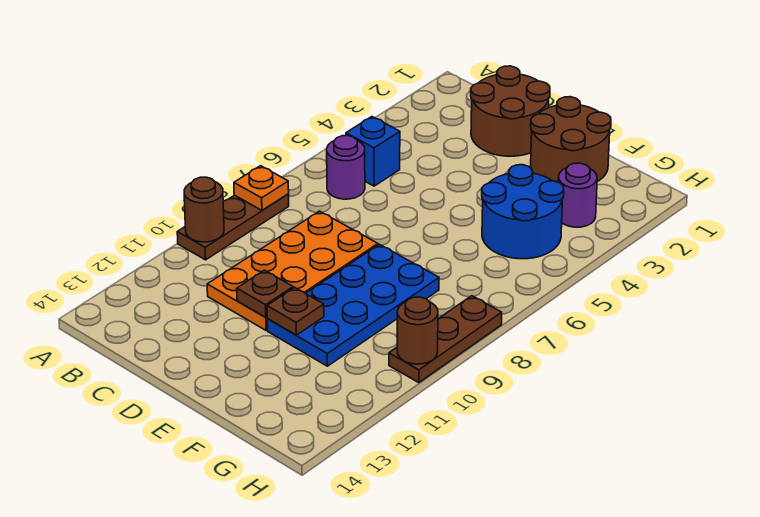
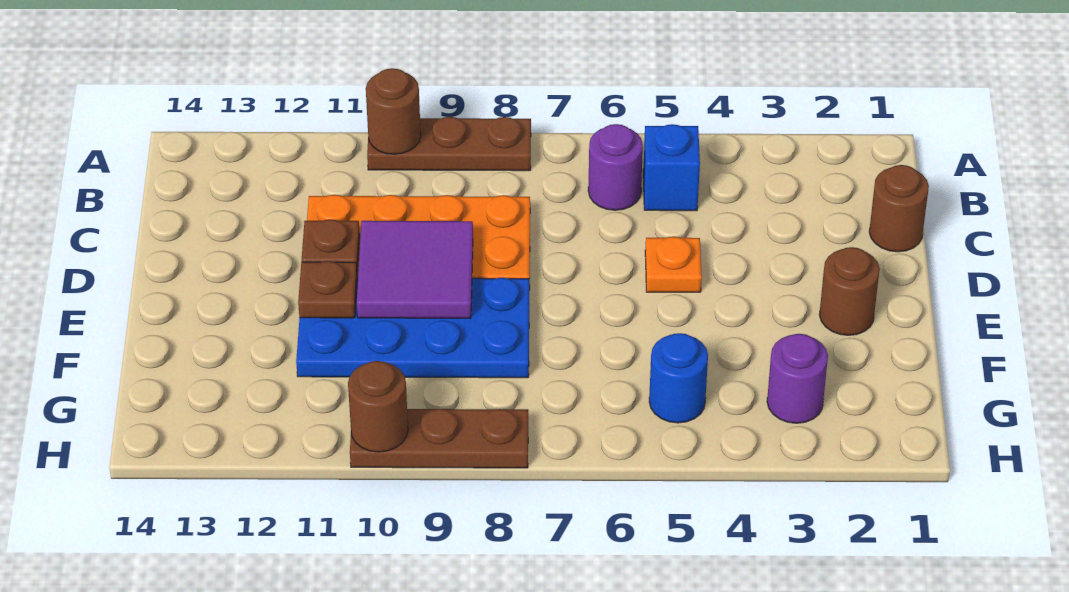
orange 1x1 plate [234,166,289,210] -> orange 1x1 plate moved to [645,237,702,292]
brown 2x2 round brick [471,66,550,156] -> brown 1x1 round brick [869,165,929,252]
none -> purple 2x2 tile [357,221,473,318]
brown 2x2 round brick [531,97,611,182] -> brown 1x1 round brick [819,247,880,335]
blue 2x2 round brick [482,165,564,259] -> blue 1x1 round brick [649,333,708,423]

